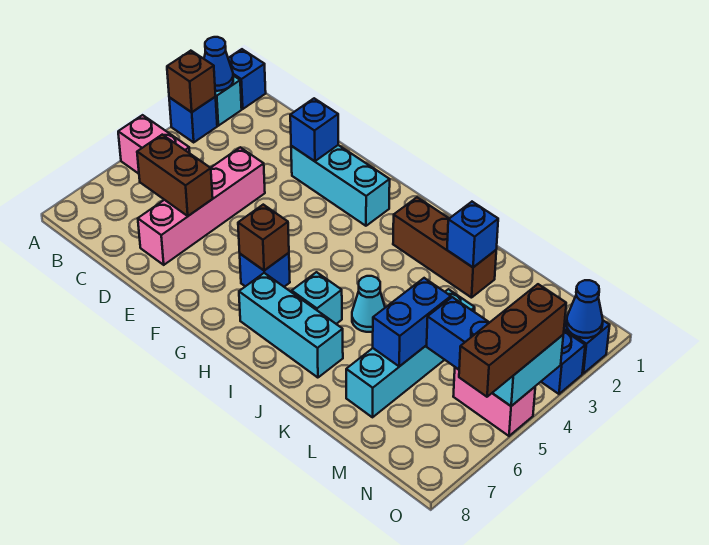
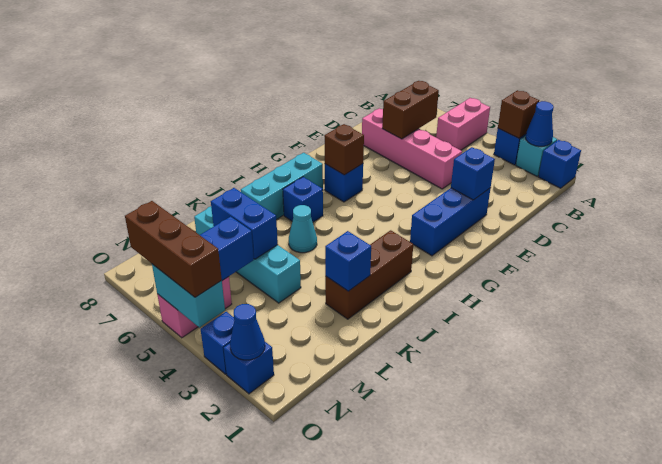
cyan 1x3 brick [291,145,390,226] -> blue 1x3 brick [410,188,491,256]
cyan 1x1 brick [292,272,342,324] -> blue 1x1 brick [283,177,323,222]

